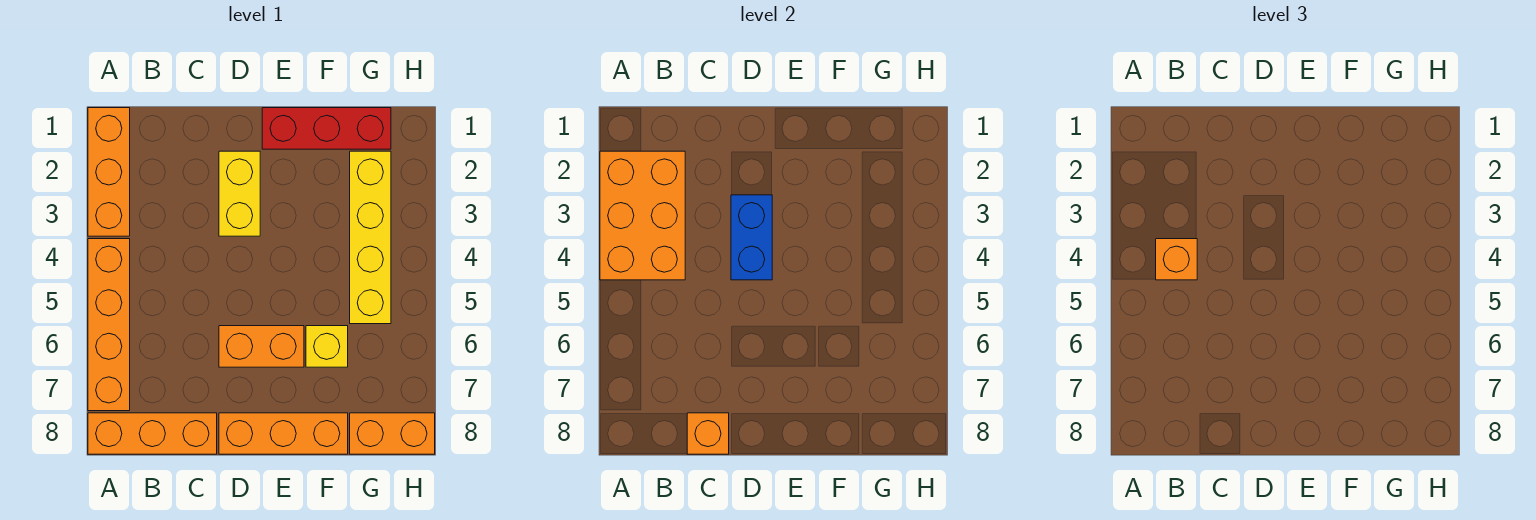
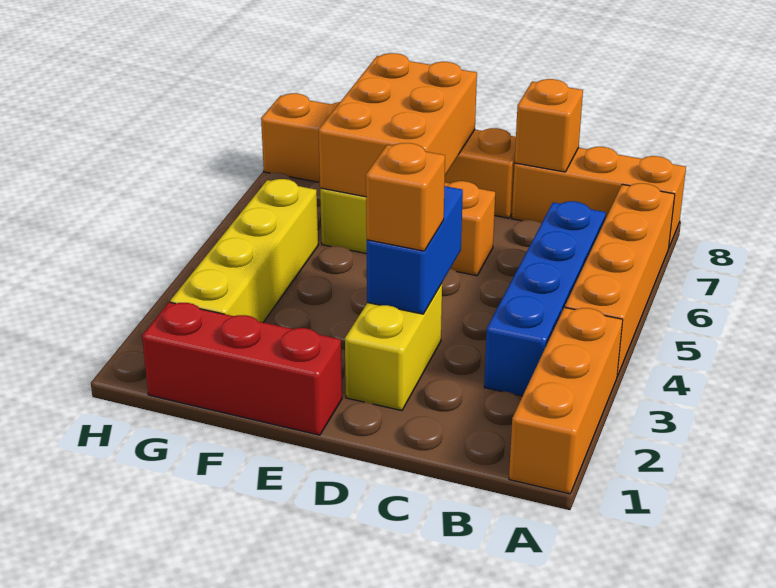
orange 2x3 brick [600,151,685,280] -> orange 2x3 brick moved to [319,53,477,197]
none -> blue 1x4 brick [484,201,606,396]
orange 1x1 brick [1156,239,1197,280] -> orange 1x1 brick moved to [366,143,445,251]

